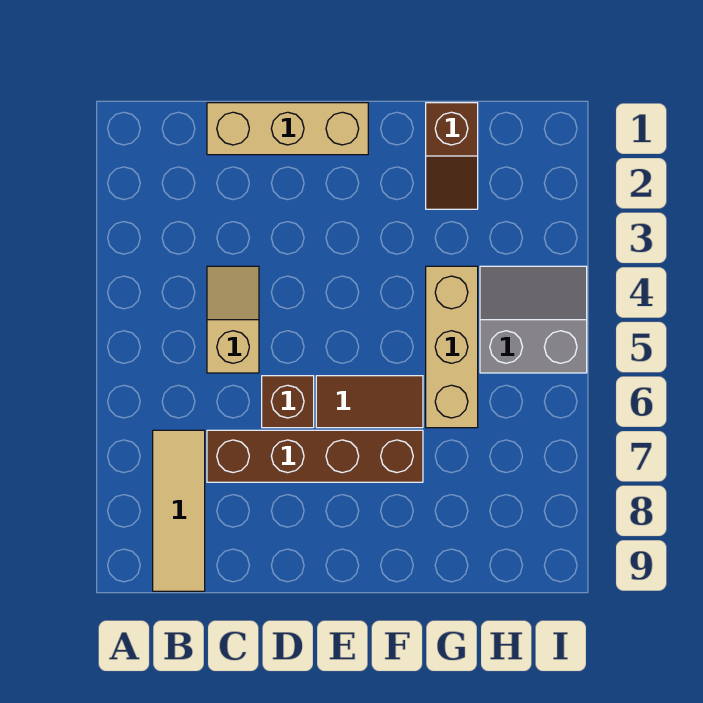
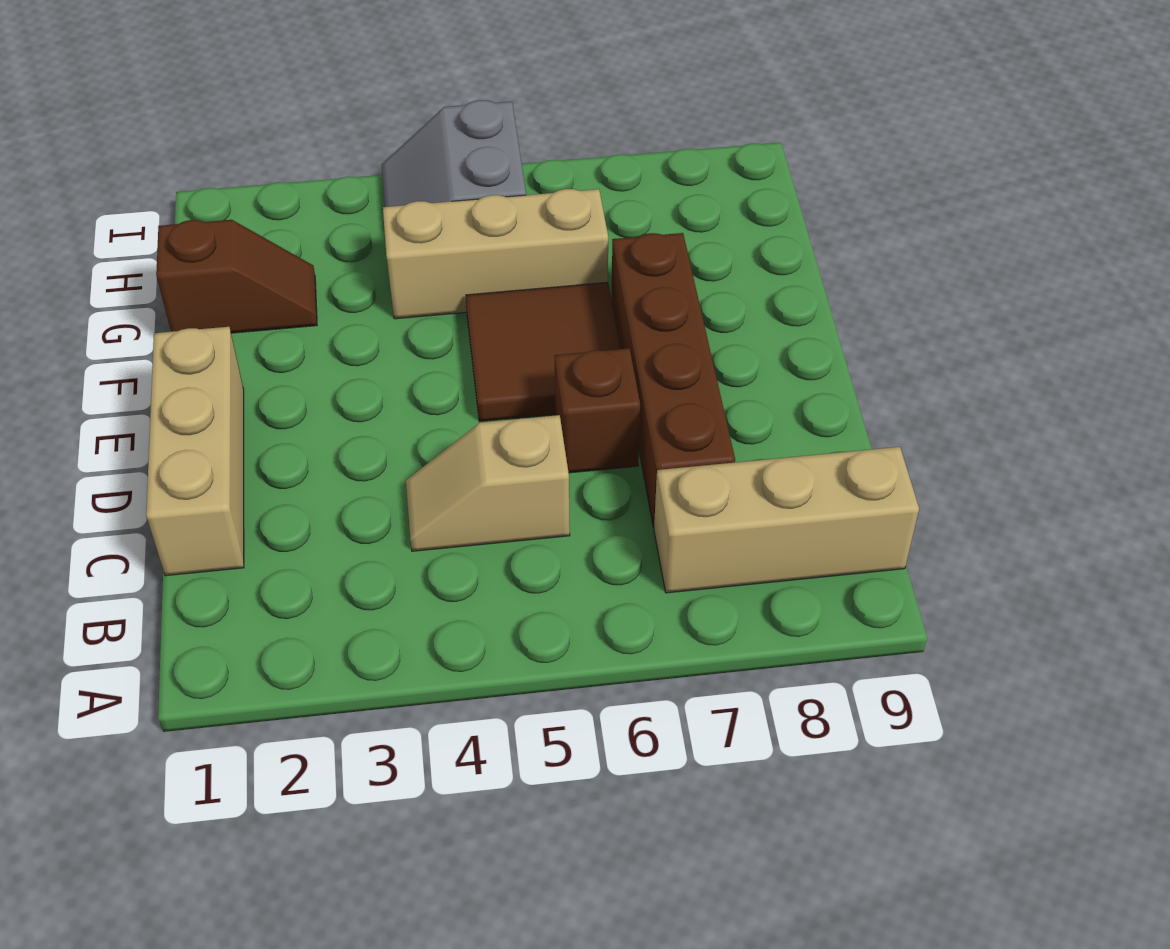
tan 1x3 tile [153,430,205,591] -> tan 1x3 brick [654,447,919,593]
brown 1x2 tile [316,376,423,428] -> brown 2x2 tile [466,282,621,422]

